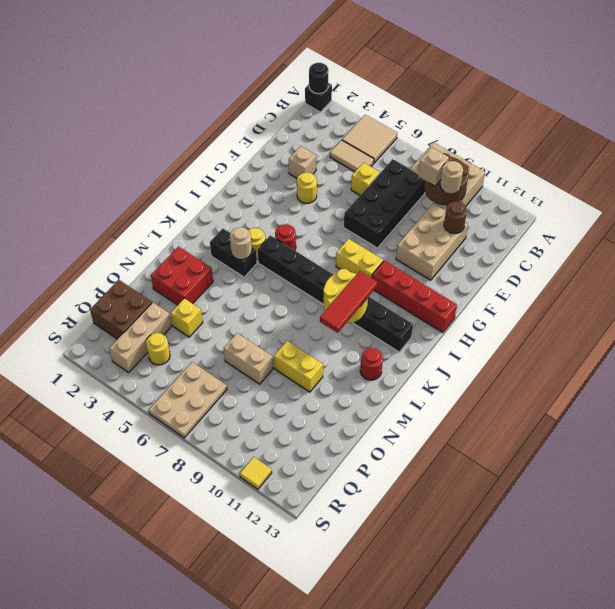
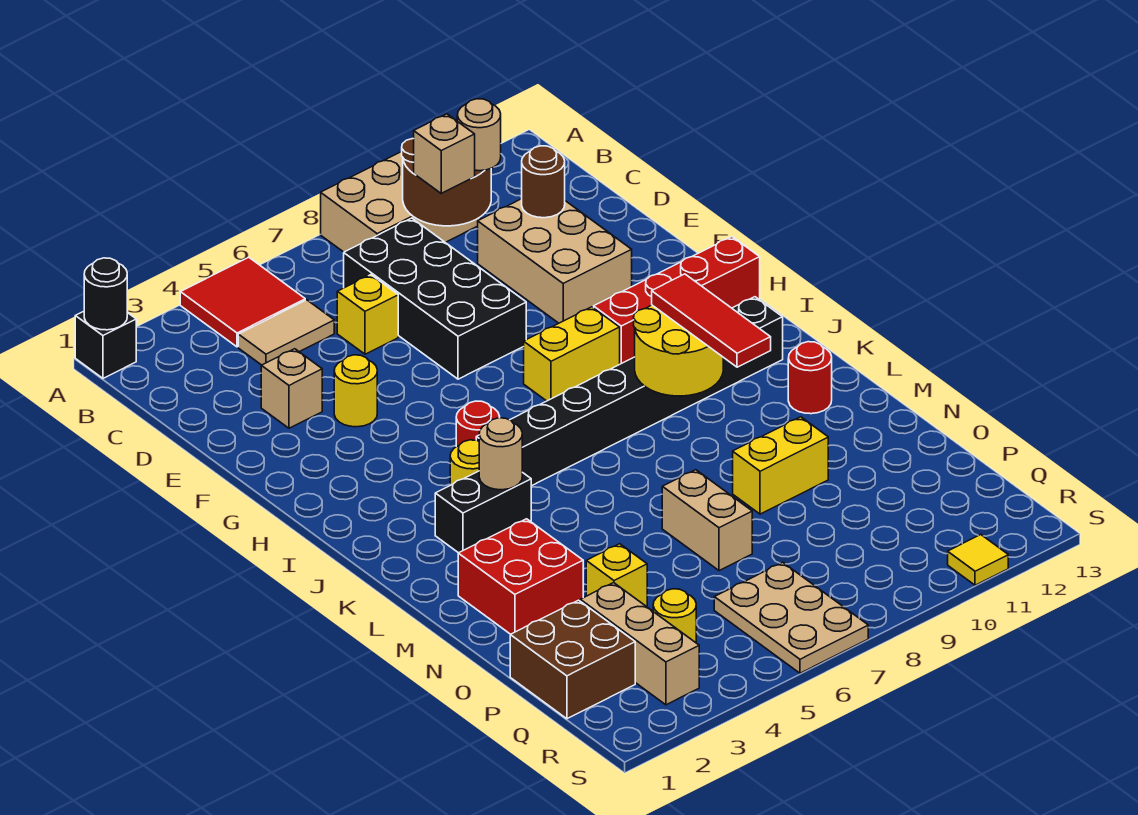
tan 2x2 tile [342,115,397,163] -> red 2x2 tile [180,257,305,347]
tan 1x2 brick [224,333,273,384] -> tan 1x2 brick turned to [662,470,752,571]

